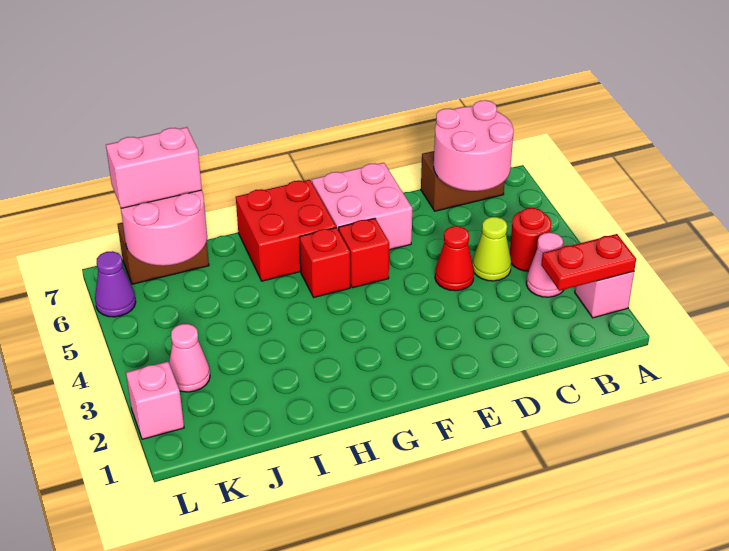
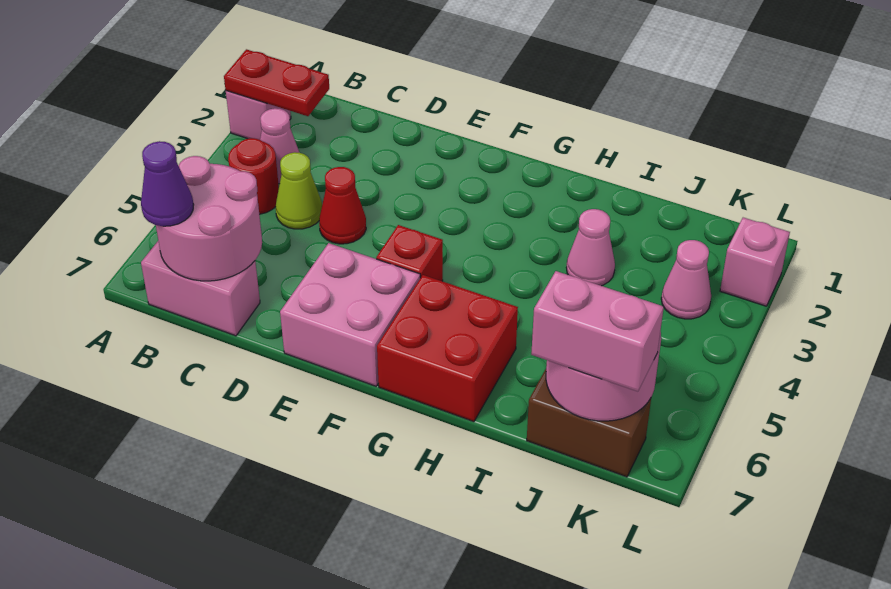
brown 1x2 brick [421,151,505,211] -> pink 1x2 brick [141,241,260,336]
red 1x1 brick [299,228,350,297] -> none
none -> pink 1x1 cone [566,209,615,286]
purple 1x1 cone [95,251,136,317] -> purple 1x1 cone moved to [141,141,194,226]

